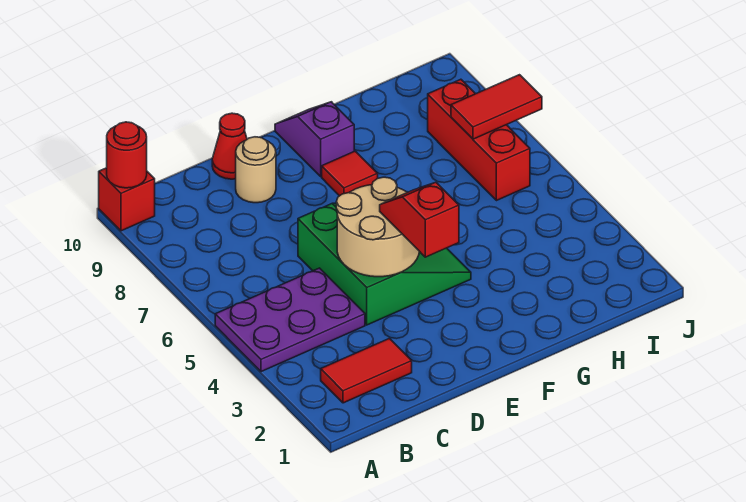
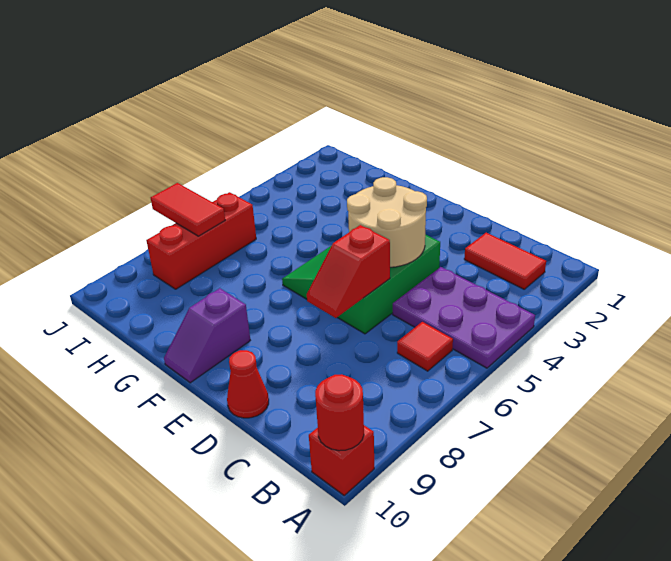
tan 1x1 round brick [236,137,276,203] -> none
red 1x2 slope [380,182,459,257] -> red 1x2 slope moved to [307,225,390,318]
red 1x1 tile [322,151,378,196] -> red 1x1 tile moved to [397,322,453,371]

